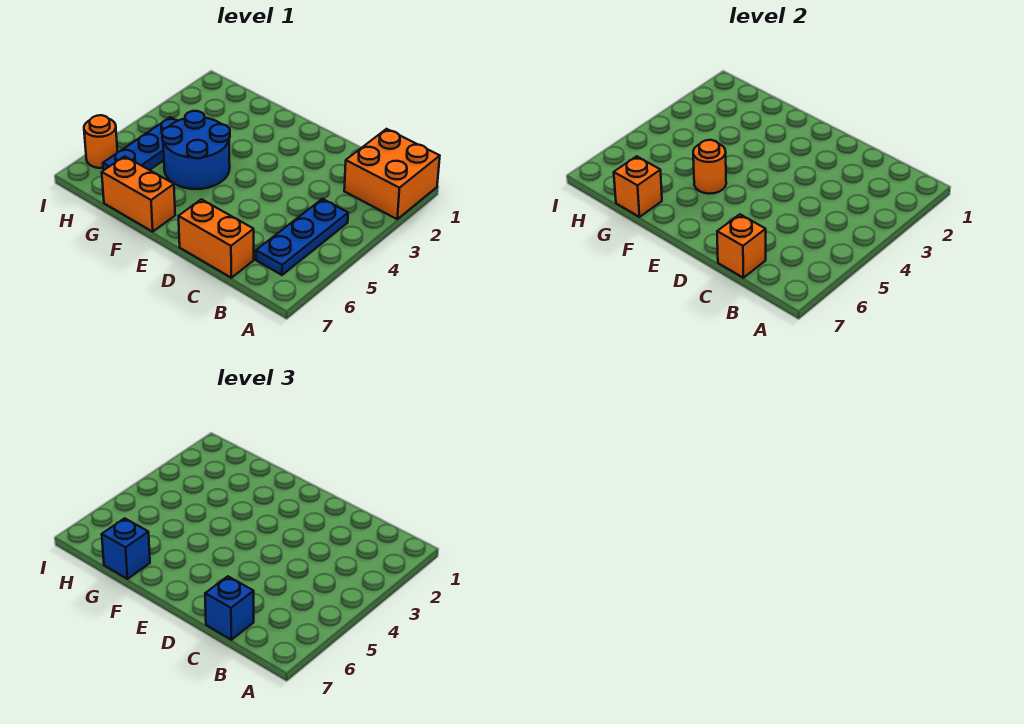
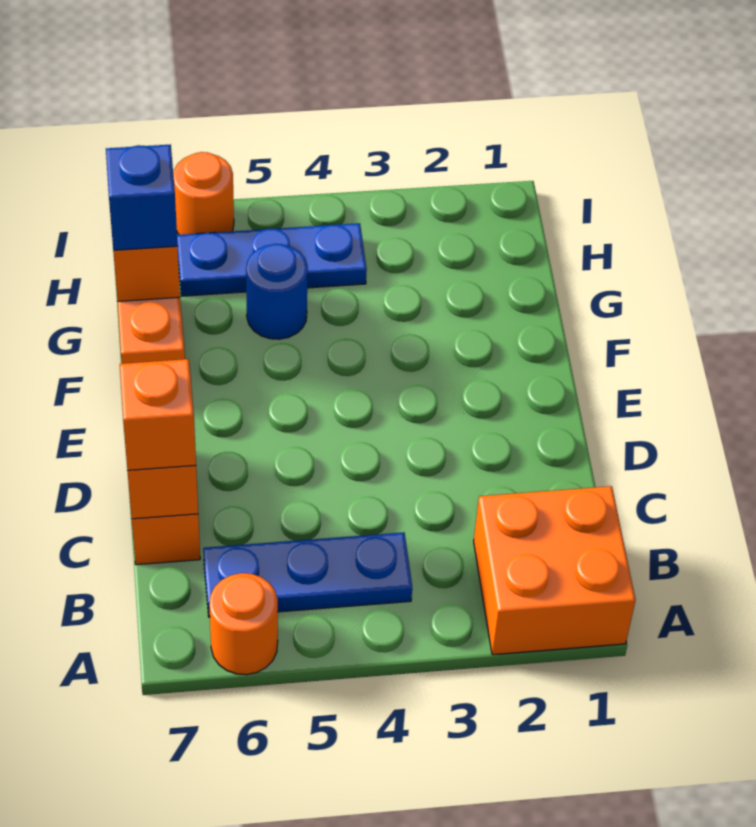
blue 1x1 brick [205,576,254,640] -> orange 1x1 brick [120,359,196,470]
blue 2x2 round brick [162,111,230,189] -> blue 1x1 round brick [246,244,308,339]
orange 1x1 round brick [693,140,726,194] -> orange 1x1 round brick moved to [209,573,278,675]

